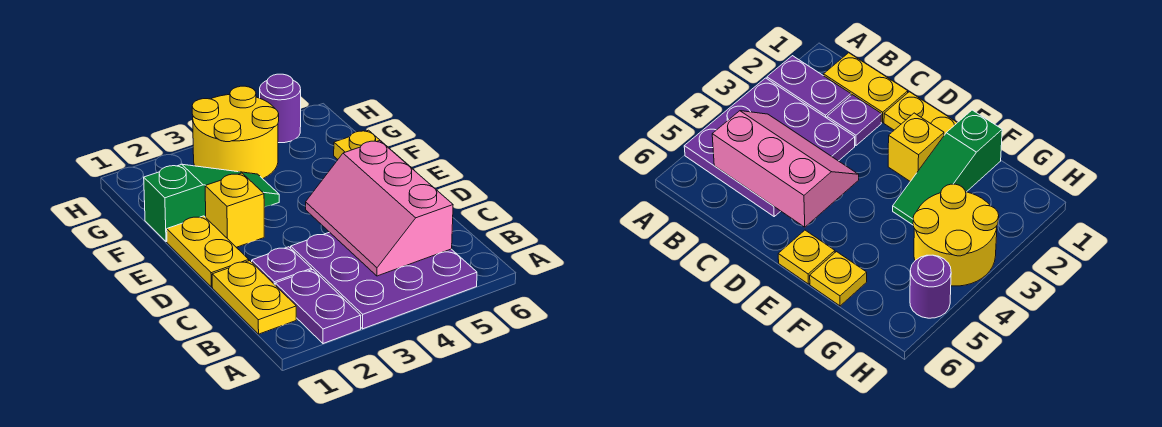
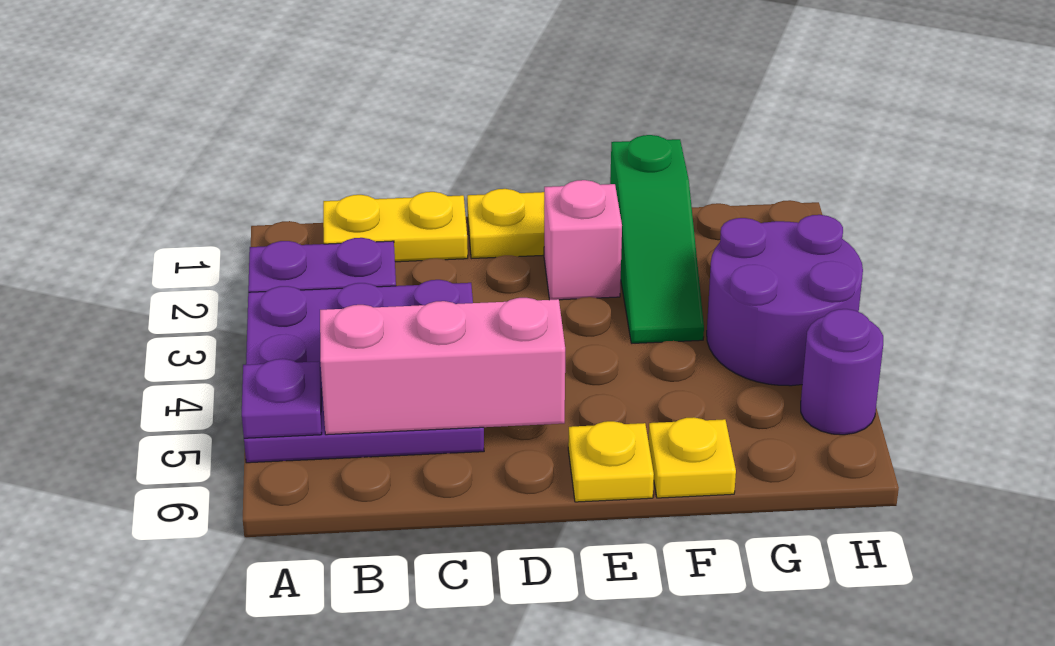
purple 1x1 plate [252,247,312,285] -> purple 1x1 plate moved to [242,359,322,438]
yellow 1x1 brick [205,173,264,247] -> pink 1x1 brick [544,180,622,300]
yellow 2x2 round brick [192,86,279,179] -> purple 2x2 round brick [707,215,863,386]

